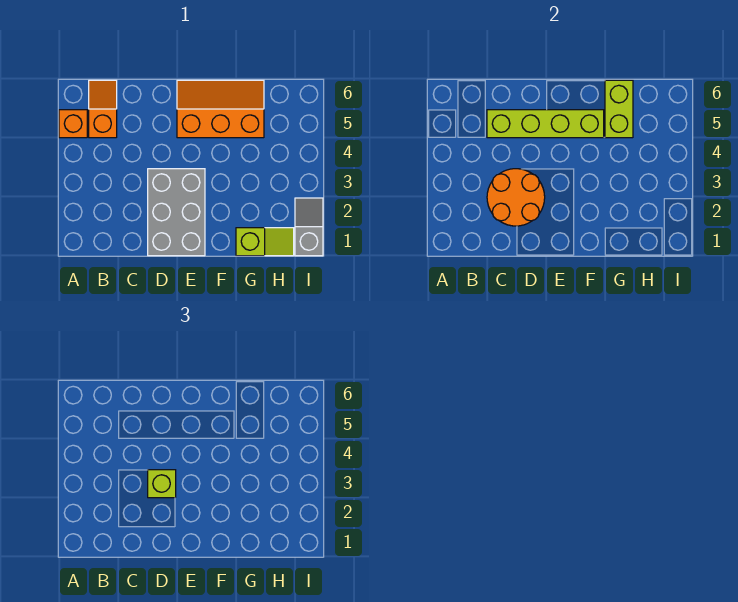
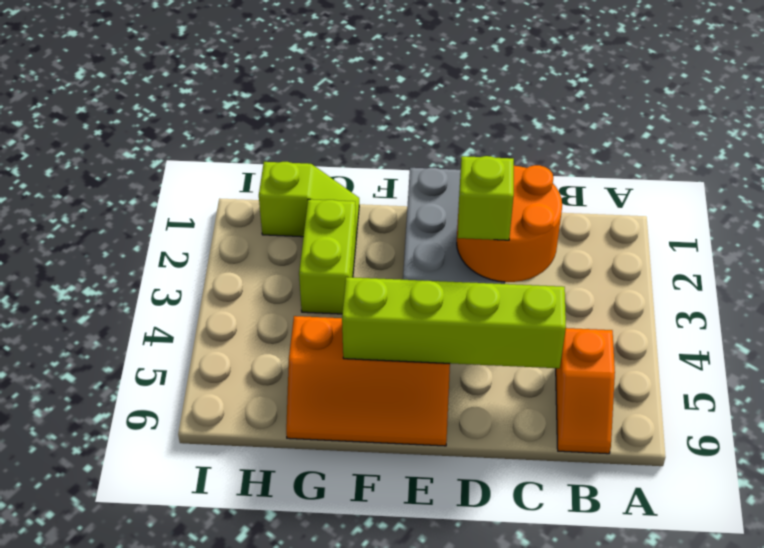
orange 1x1 brick [59,110,87,138] -> none
lime 1x2 slope [236,228,294,256] -> lime 1x2 slope turned to [259,162,359,237]
lime 1x2 brick [605,80,633,138] -> lime 1x2 brick moved to [299,199,356,314]
grey 1x2 slope [295,198,323,256] -> none

